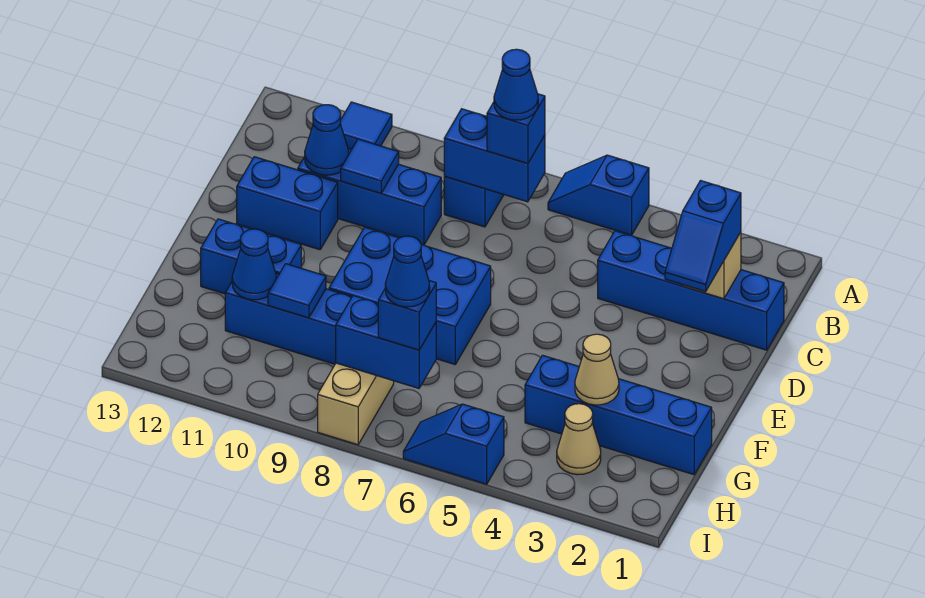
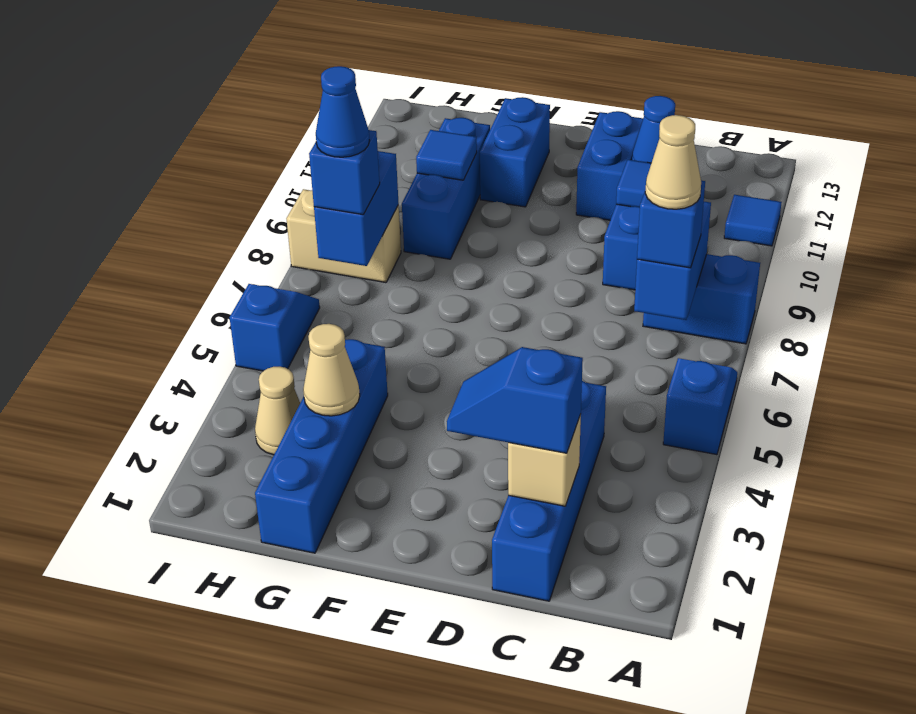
blue 1x1 cone [494,49,538,120] -> tan 1x1 cone [645,115,701,209]
blue 2x3 brick [329,227,491,364] -> none
blue 1x1 cone [232,229,276,300] -> none

